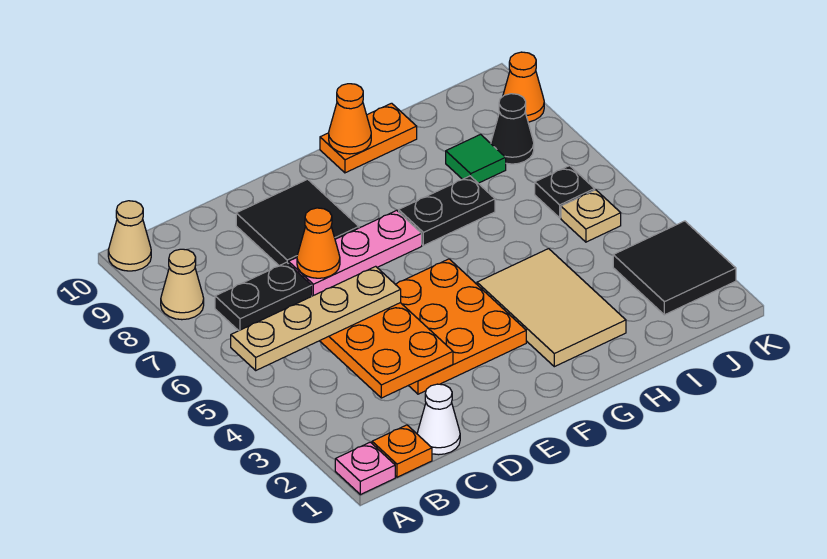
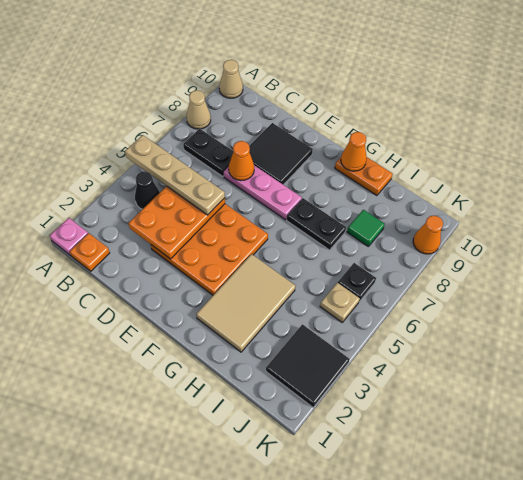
white 1x1 cone [417,384,460,455] -> none
black 1x1 cone [491,94,534,164] -> black 1x1 cone moved to [135,171,160,209]

